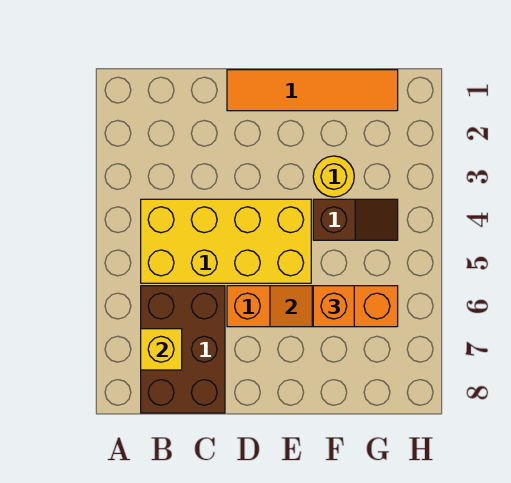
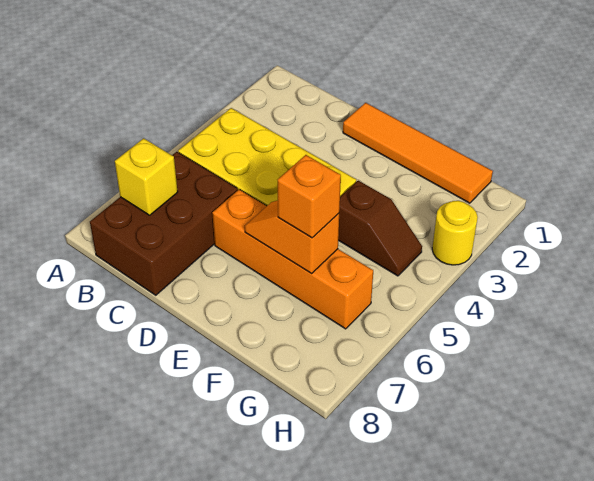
yellow 1x1 round brick [313,156,354,197] -> yellow 1x1 round brick moved to [432,201,478,265]

